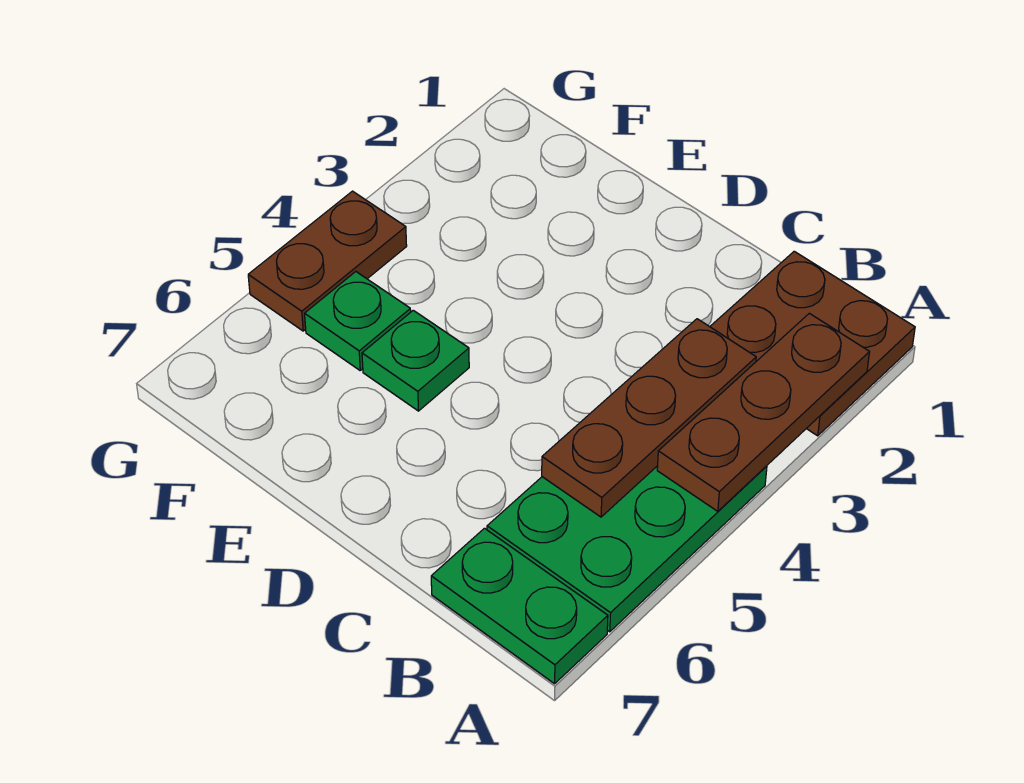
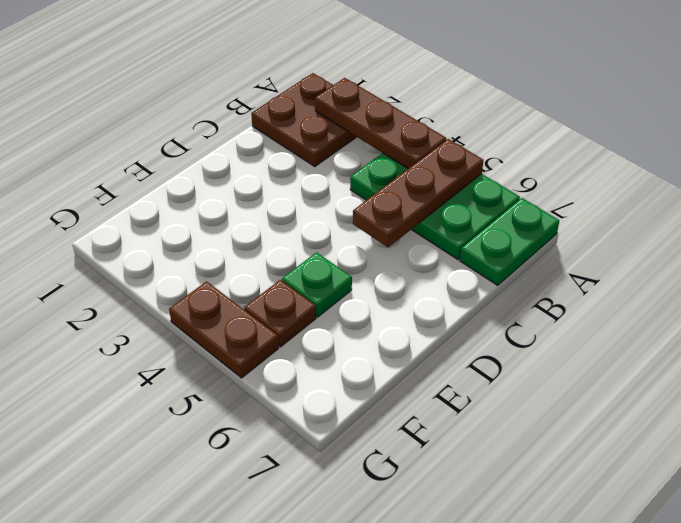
brown 1x3 plate [542,319,756,517] -> brown 1x3 plate turned to [353,139,484,247]
green 1x1 plate [305,272,411,370] -> brown 1x1 plate [244,280,316,347]

